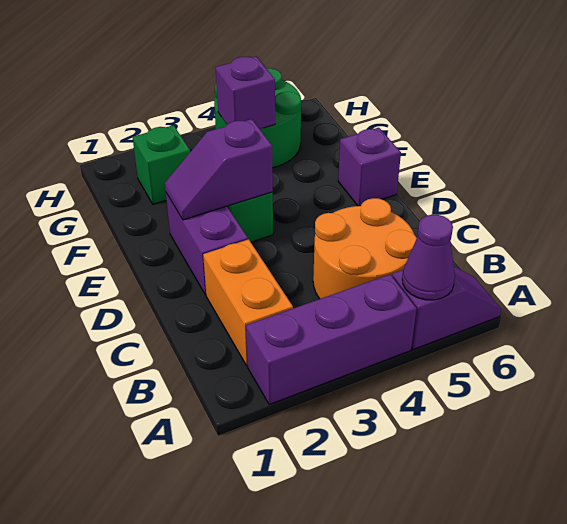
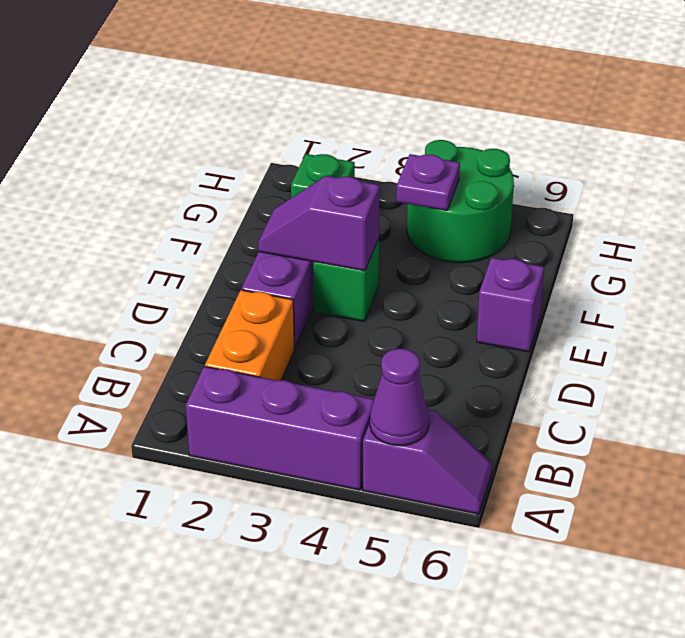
orange 2x2 round brick [313,198,417,299] -> none
purple 1x1 brick [216,56,275,129] -> purple 1x1 plate [396,154,460,211]

